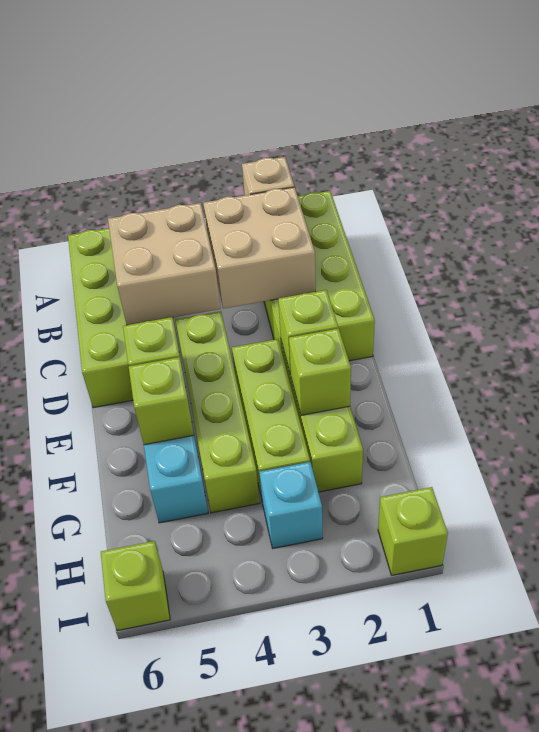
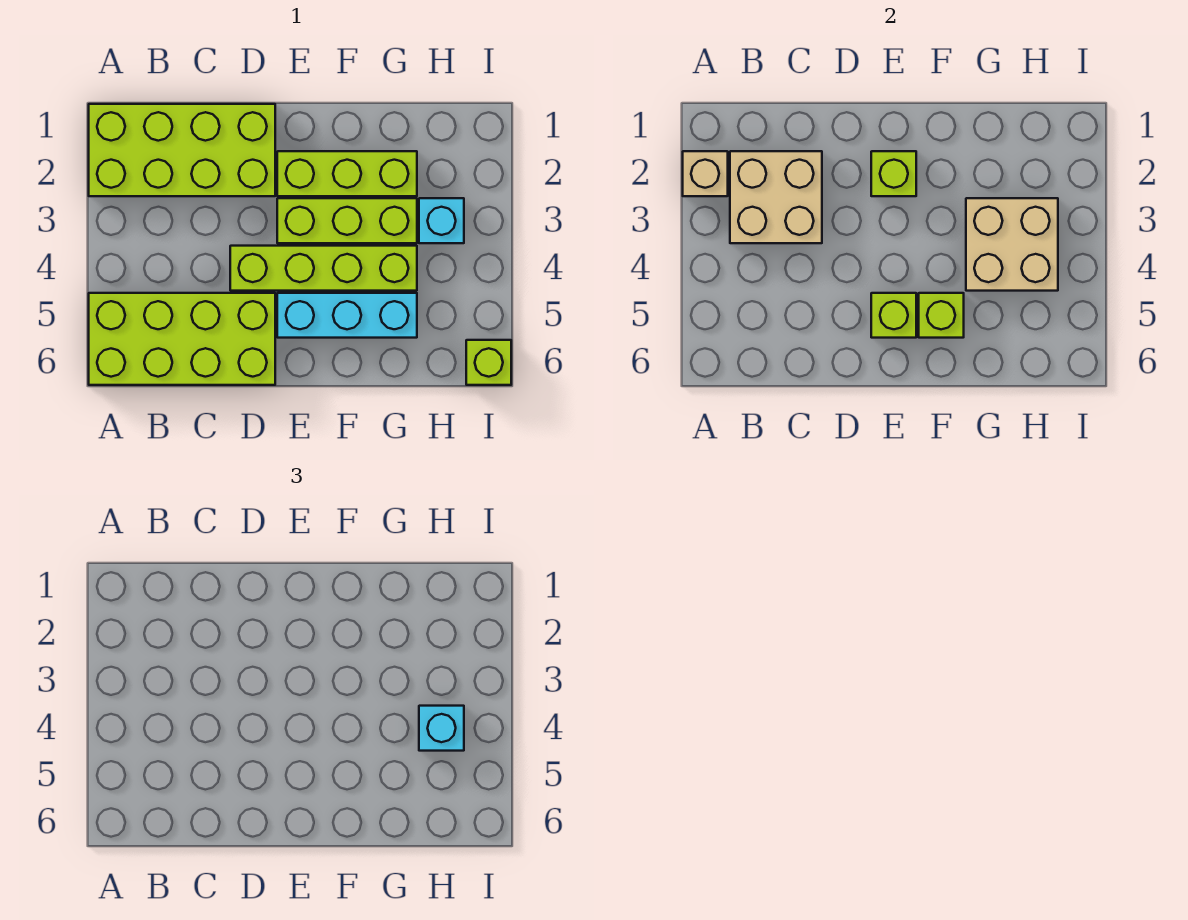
tan 2x2 brick [108,203,221,325] -> tan 2x2 brick moved to [966,198,1058,291]
lime 1x1 brick [289,328,351,415] -> none
none -> cyan 1x1 brick [419,706,464,751]
lime 1x1 brick [378,487,448,575] -> none

